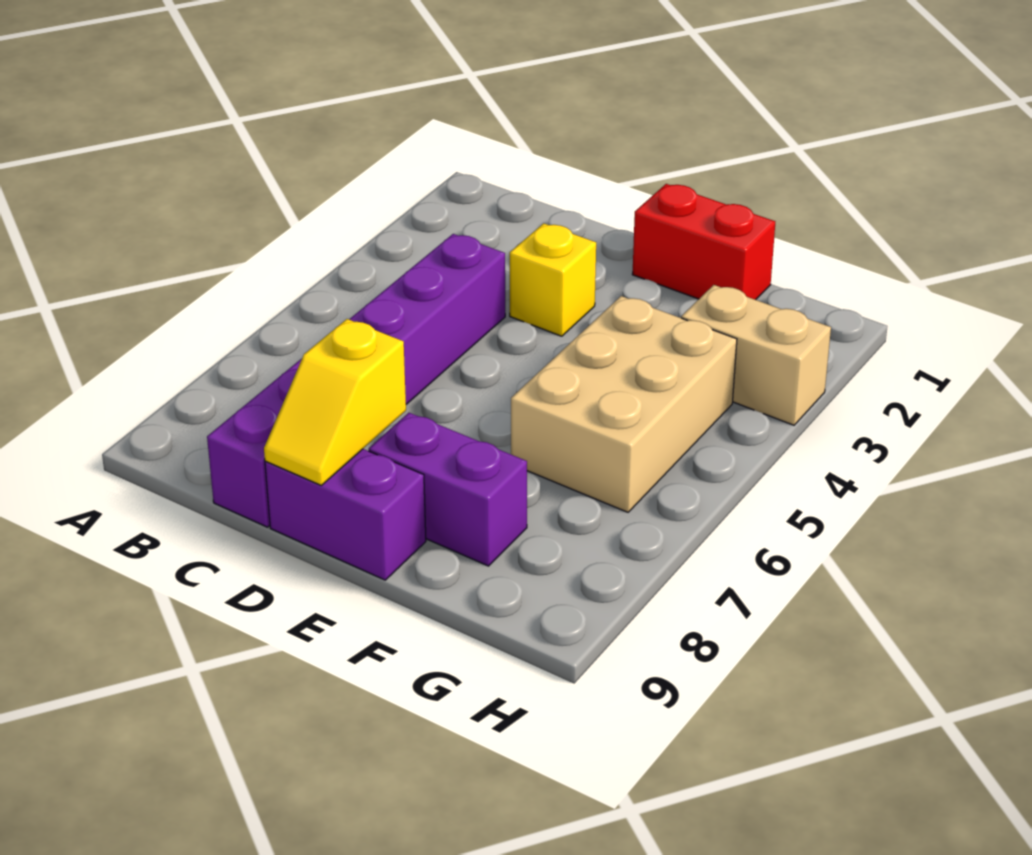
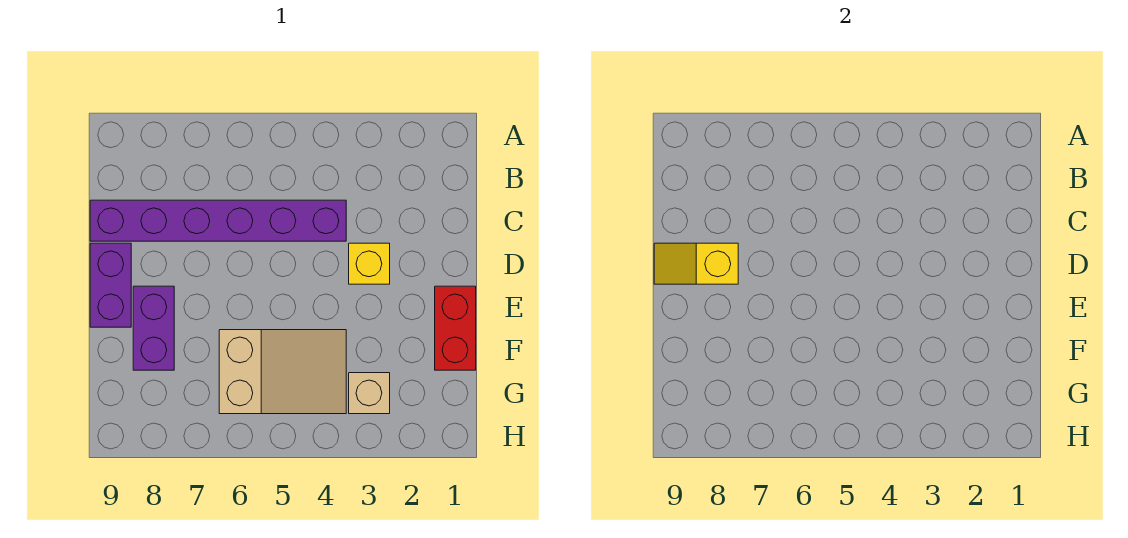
tan 2x3 brick [511,296,737,512] -> tan 2x3 slope [219,330,346,414]
tan 1x2 brick [681,285,831,425] -> tan 1x1 brick [349,373,390,414]

